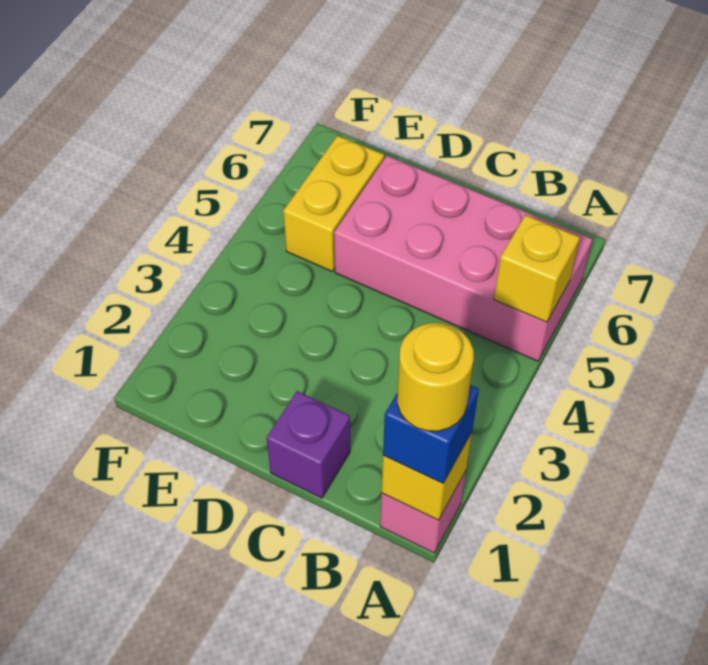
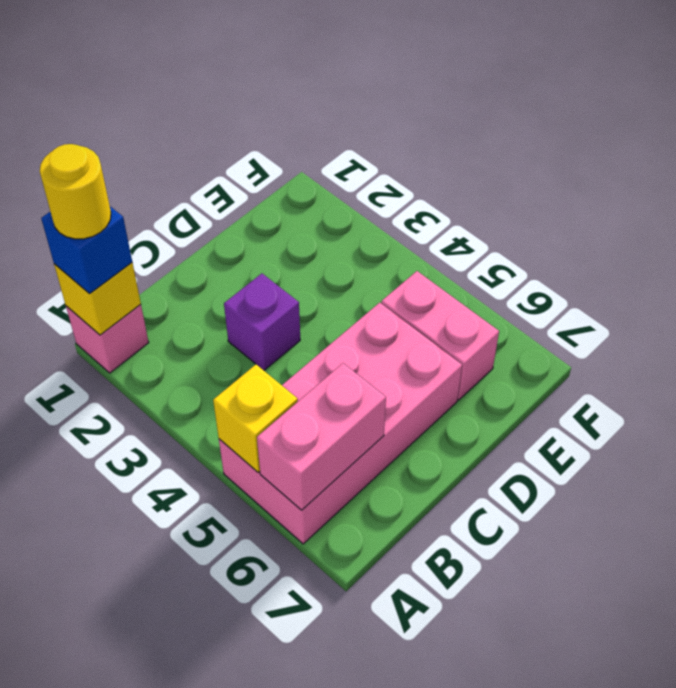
none -> pink 1x2 brick [257,363,386,510]
purple 1x1 brick [267,391,350,498] -> purple 1x1 brick moved to [224,273,300,370]
yellow 1x2 brick [283,136,384,272] -> pink 1x2 brick [381,271,499,400]

